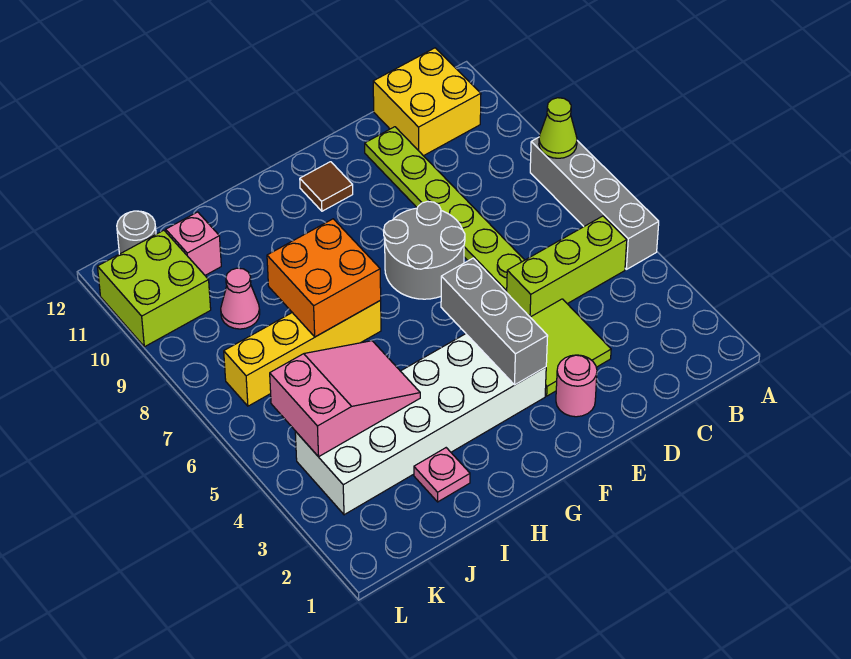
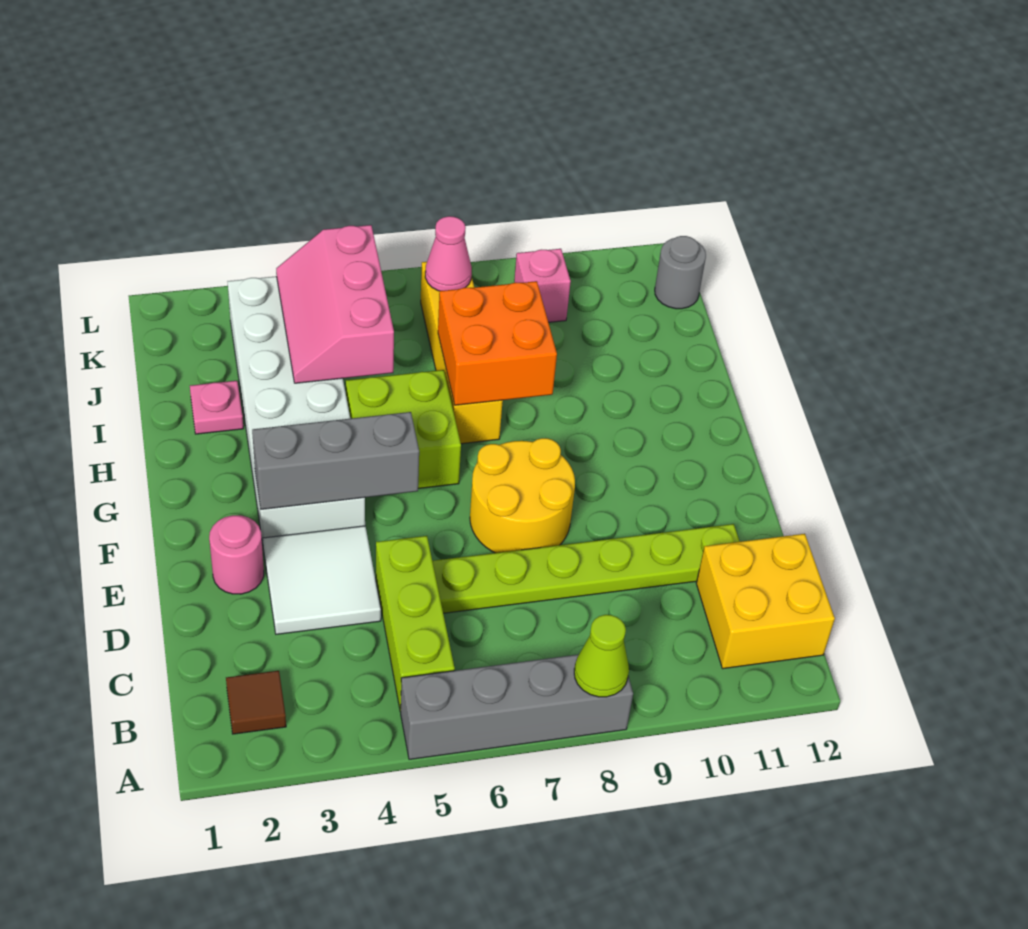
lime 2x2 tile [530,299,611,396] -> white 2x2 tile [263,526,381,634]
grey 2x2 round brick [384,201,465,299] -> yellow 2x2 round brick [470,438,575,553]
brown 1x1 tile [300,162,353,211] -> brown 1x1 tile moved to [226,671,286,734]
pink 2x3 slope [270,341,420,457] -> pink 2x3 slope turned to [276,225,394,383]
pink 1x1 cone [221,268,260,329] -> pink 1x1 cone moved to [425,216,472,291]
pink 1x1 brick [166,212,221,275] -> pink 1x1 brick moved to [514,249,571,322]
lime 2x2 brick [97,230,211,347] -> lime 2x2 brick moved to [346,370,461,488]

